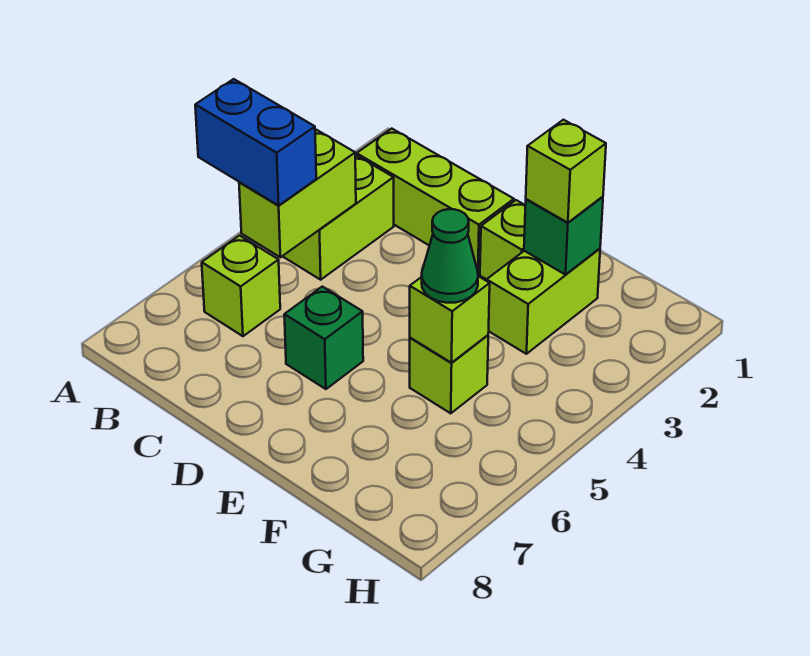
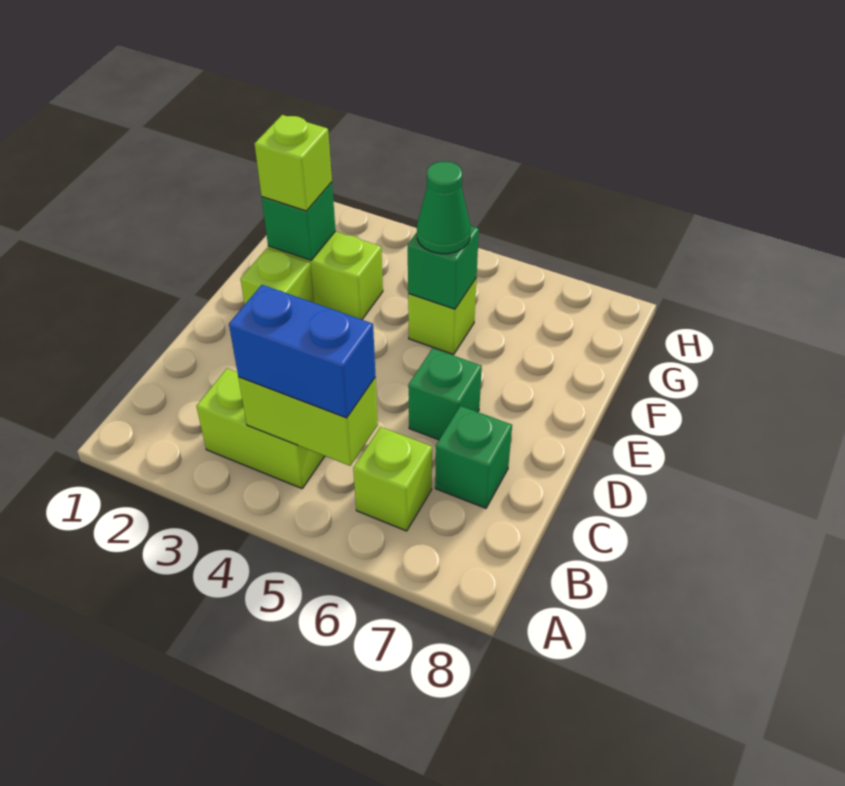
blue 1x2 brick [195,79,316,205] -> blue 1x2 brick turned to [229,285,376,418]
lime 1x3 brick [357,129,514,274] -> none
none -> green 1x1 brick [435,406,512,508]
lime 1x1 brick [410,276,490,363] -> green 1x1 brick [408,226,479,309]

